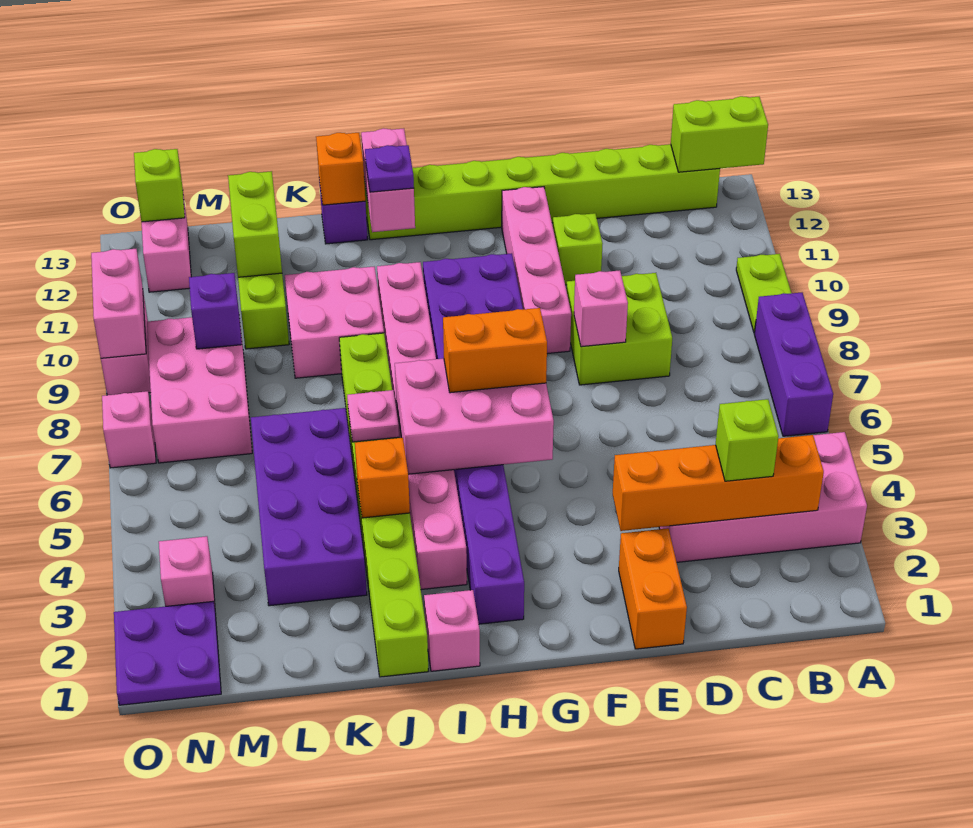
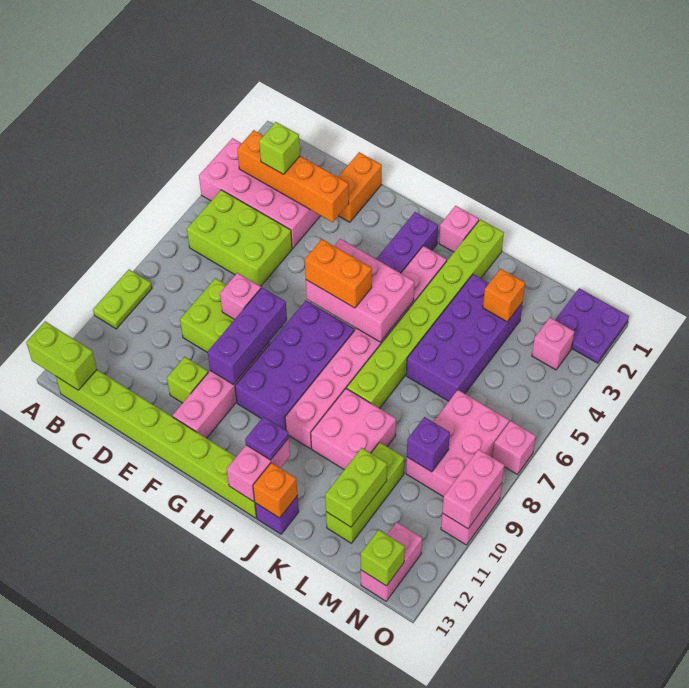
purple 1x3 brick [754,293,833,436] -> purple 1x3 brick moved to [207,288,287,385]
none -> lime 2x3 brick [187,190,292,286]
orange 1x1 brick [355,438,410,518] -> orange 1x1 brick moved to [483,269,525,322]
pink 1x1 plate [347,390,399,442] -> none

